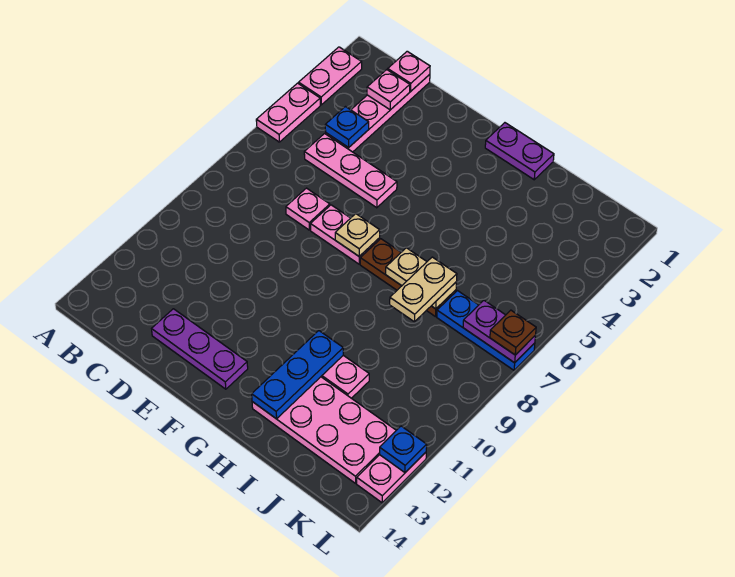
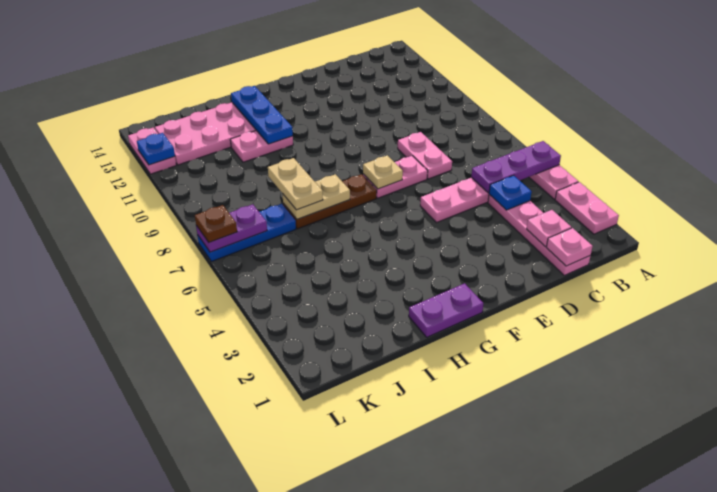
pink 1x1 plate [286,188,330,230] -> pink 1x2 plate [398,132,452,179]
purple 1x3 plate [152,309,248,389] -> purple 1x3 plate moved to [471,141,561,193]

